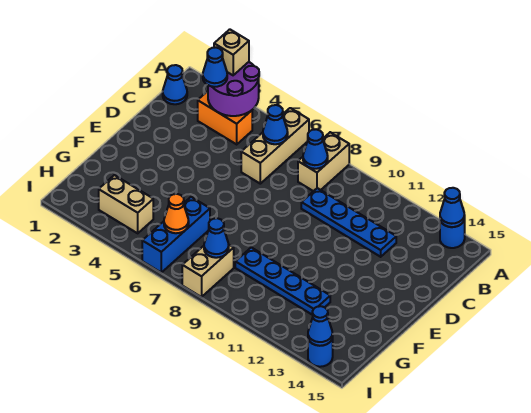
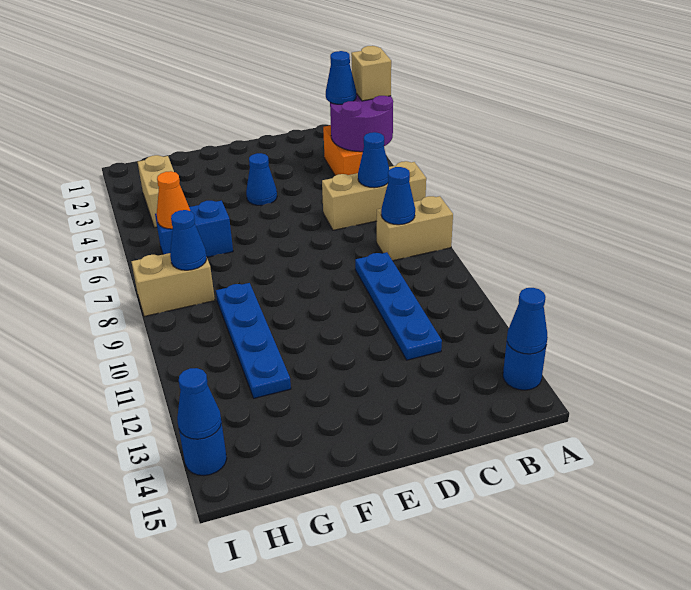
blue 1x1 cone [163,65,187,104] -> blue 1x1 cone moved to [246,153,277,205]
blue 1x3 brick [142,197,210,272] -> blue 1x2 brick [155,201,233,257]

